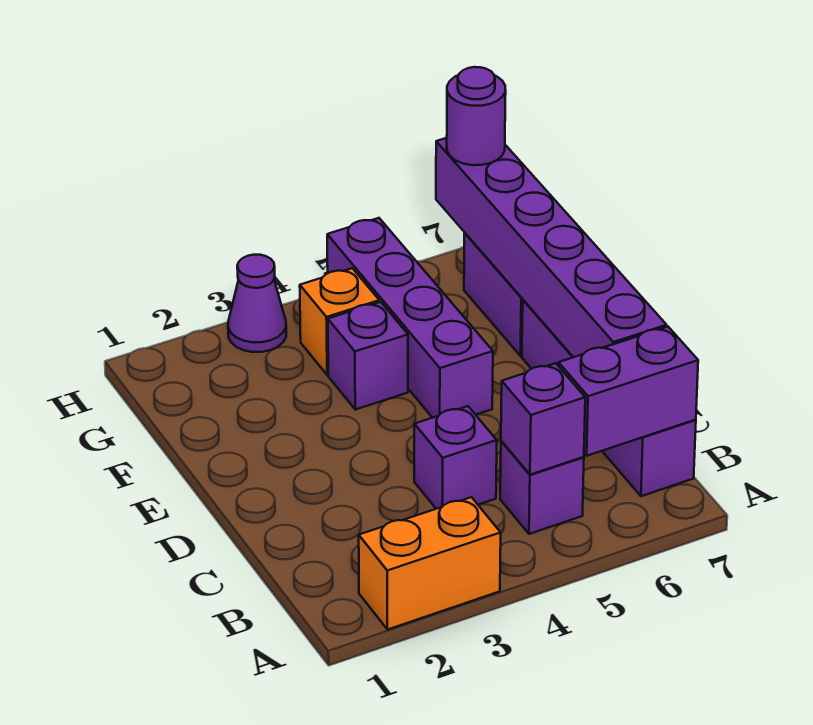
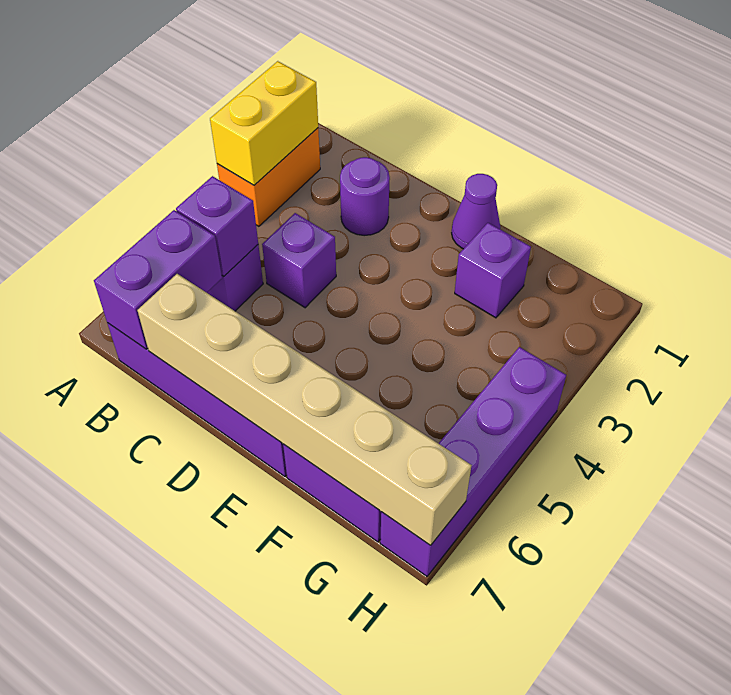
none -> yellow 1x2 brick [210,61,318,185]
purple 1x6 brick [436,138,667,357] -> tan 1x6 brick [137,274,472,545]
purple 1x4 brick [327,218,493,418] -> purple 1x4 brick turned to [380,347,566,576]
purple 1x1 brick [328,302,408,410] -> purple 1x1 brick moved to [455,223,531,318]
orange 1x1 brick [300,268,379,375] -> none
purple 1x1 cone [228,255,286,352] -> purple 1x1 cone moved to [452,174,500,249]
purple 1x1 round brick [447,67,506,165] -> purple 1x1 round brick moved to [340,157,390,236]

